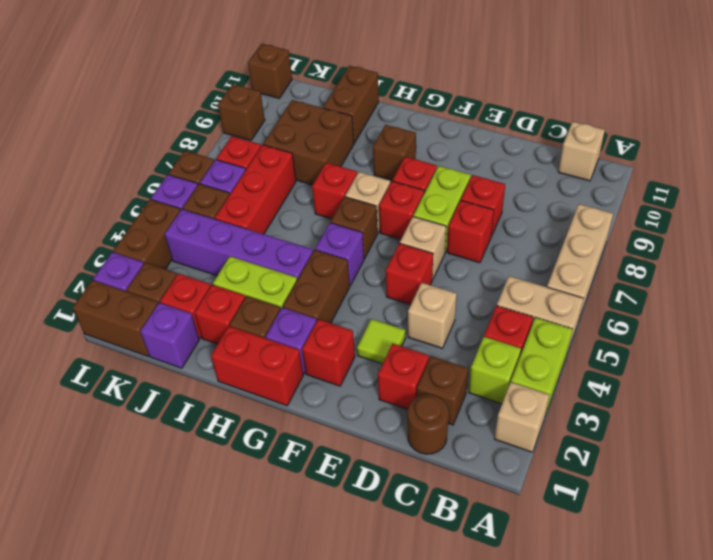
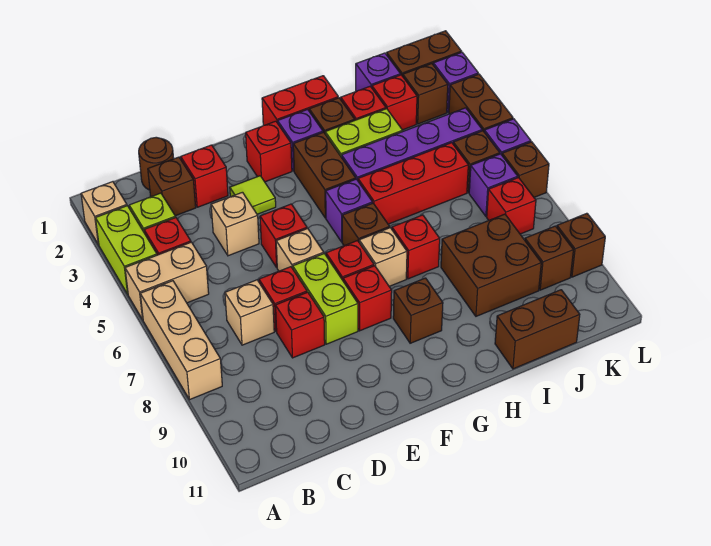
tan 1x1 brick [558,122,605,181] -> tan 1x1 brick moved to [225,280,274,345]
brown 1x2 brick [323,66,379,143] -> brown 1x2 brick turned to [495,290,580,369]
red 1x3 brick [215,145,296,234] -> red 1x3 brick turned to [358,143,468,224]
brown 1x1 brick [248,44,292,98] -> brown 1x1 brick moved to [525,226,573,290]

